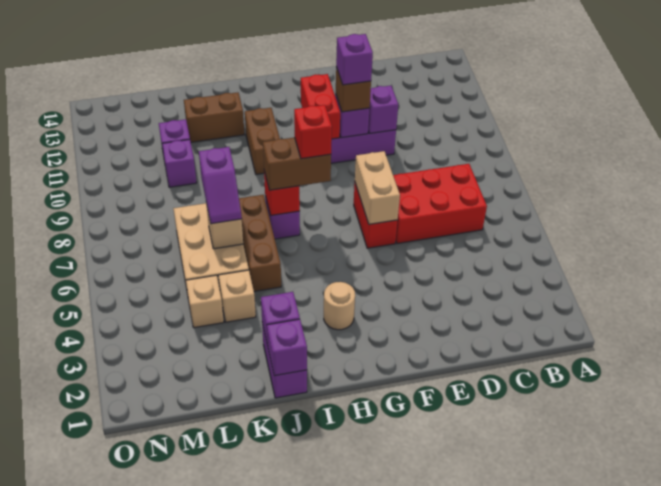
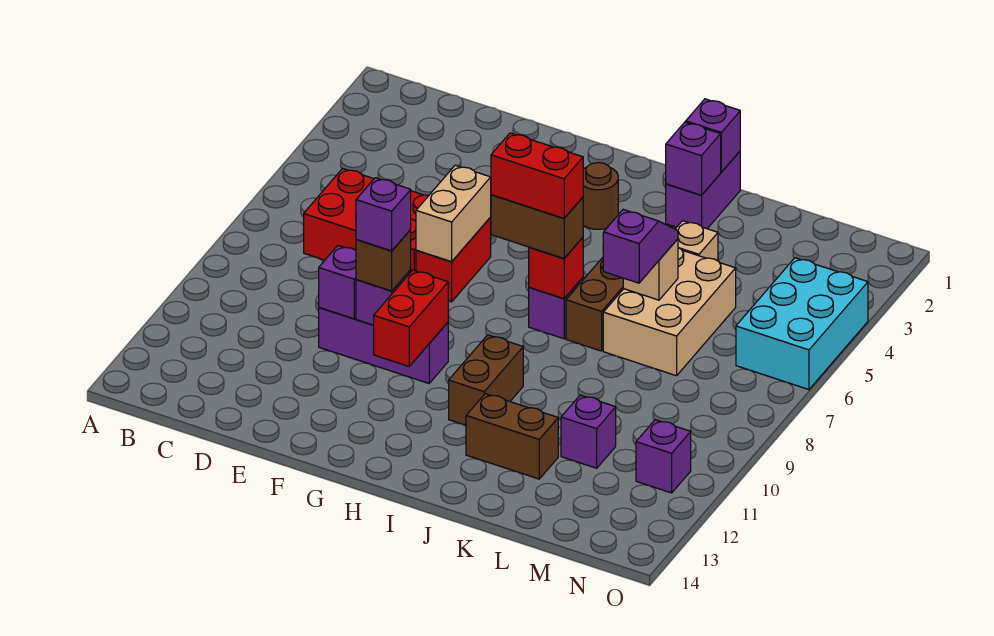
tan 1x1 round brick [324,282,355,330] -> brown 1x1 round brick [583,163,618,229]
red 1x1 brick [294,105,332,159] -> red 1x2 brick [491,133,583,218]
tan 1x1 brick [186,275,224,328] -> none
purple 1x1 brick [162,140,197,187] -> purple 1x1 brick moved to [636,420,691,493]
none -> cyan 2x3 brick [736,258,868,390]

